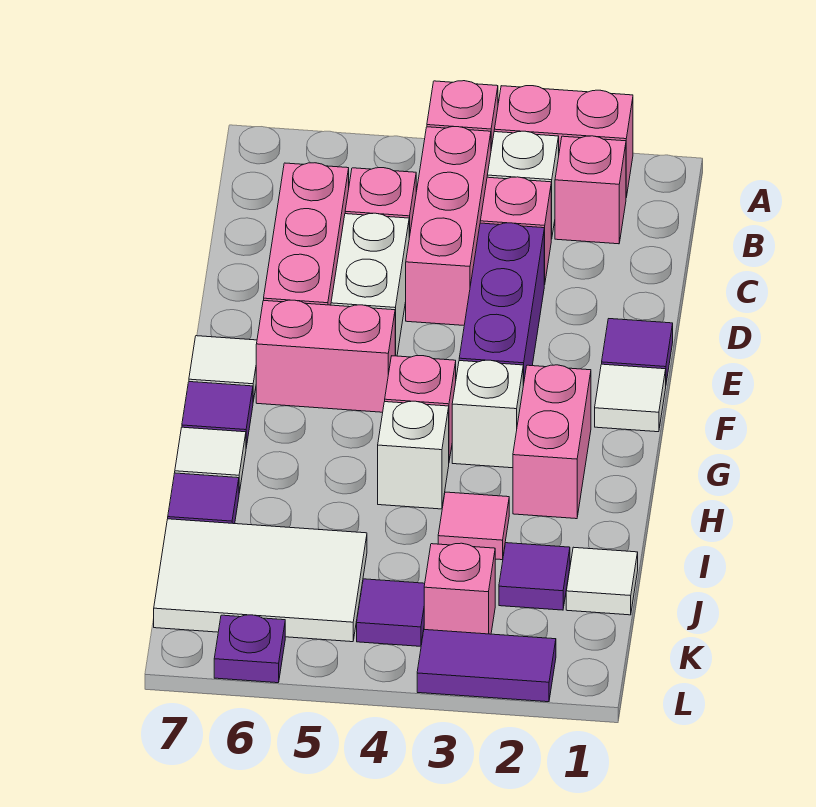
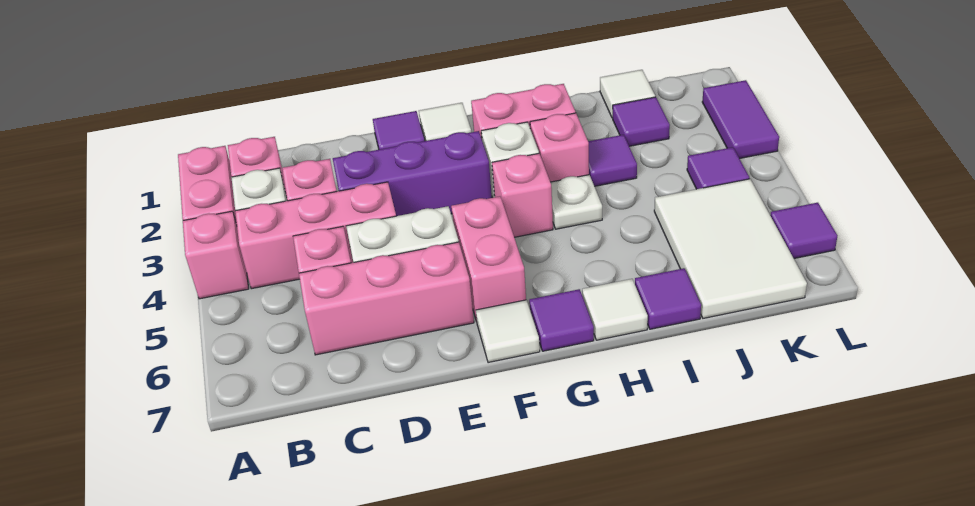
white 1x1 brick [378,401,449,509] -> white 1x1 plate [551,175,602,229]
pink 1x1 tile [438,492,509,560] -> purple 1x1 tile [588,135,637,186]
pink 1x1 brick [424,543,495,634] -> pink 1x1 brick moved to [530,113,589,182]
purple 1x1 plate [214,615,285,683] -> purple 1x1 tile [770,203,837,258]

